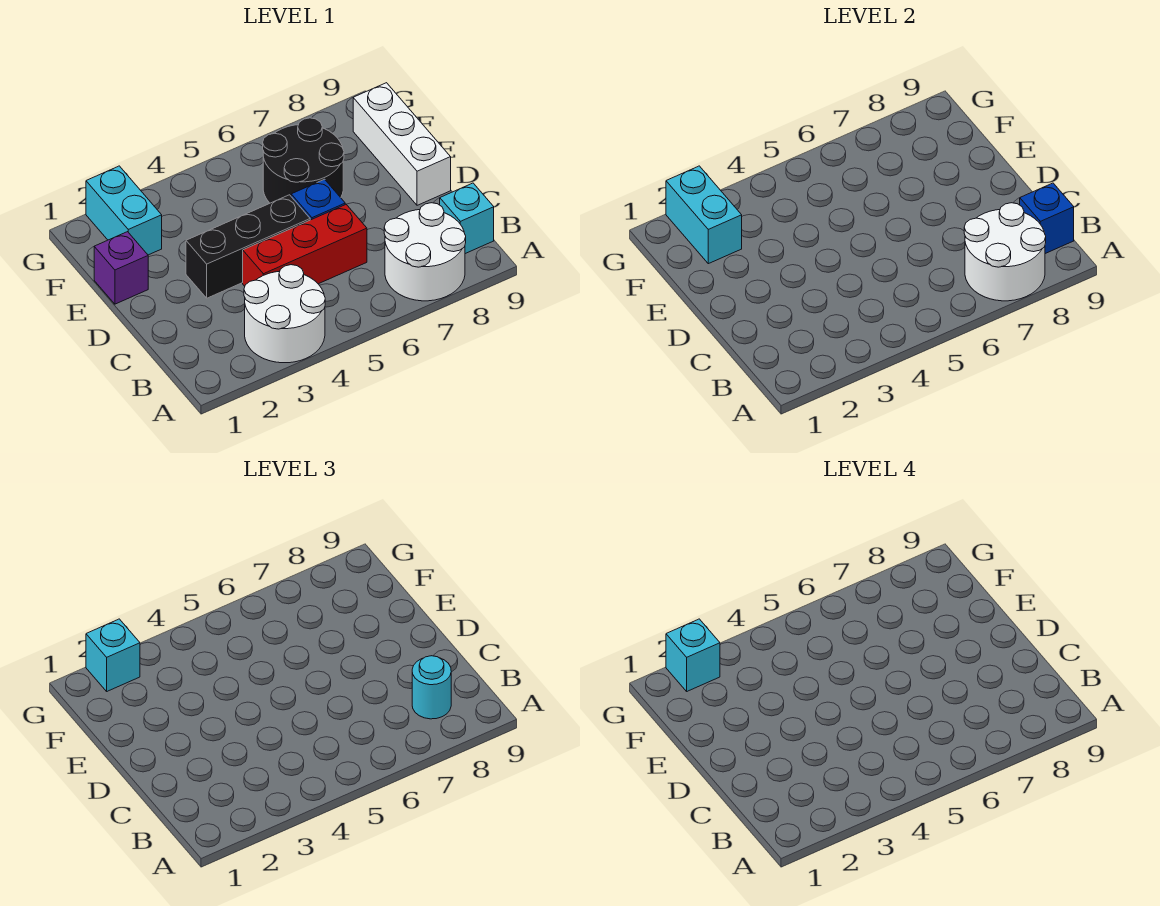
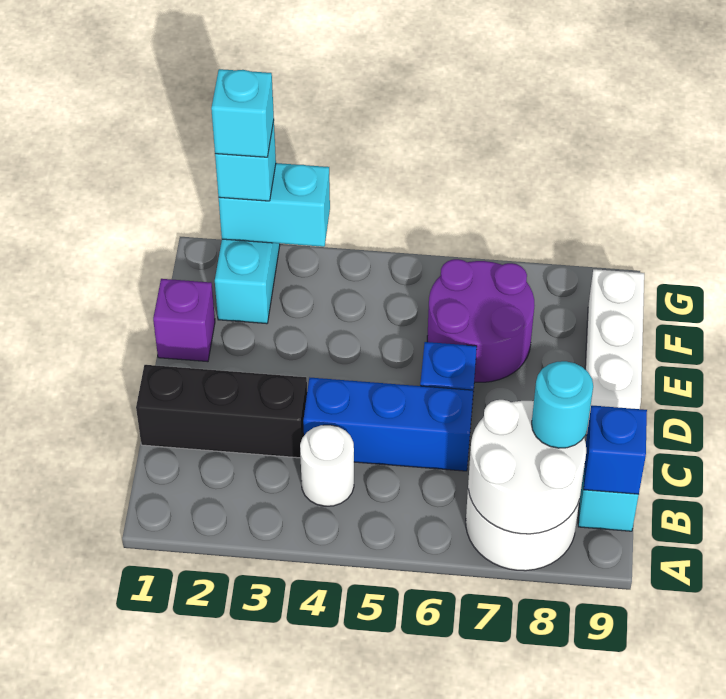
white 2x2 round brick [244,265,325,363] -> white 1x1 round brick [300,425,354,506]
red 1x3 brick [243,204,367,286] -> blue 1x3 brick [303,378,473,471]
black 1x3 brick [186,195,310,298] -> black 1x3 brick moved to [136,365,307,458]
black 2x2 round brick [263,118,344,203] -> purple 2x2 round brick [427,259,535,382]
cyan 1x2 brick [666,166,742,264] -> cyan 1x2 brick turned to [219,163,330,247]

